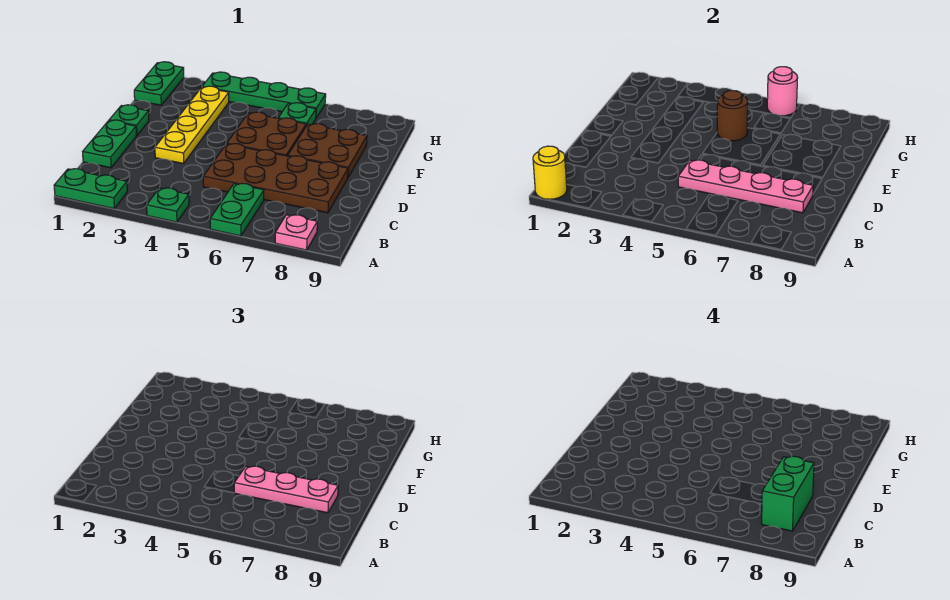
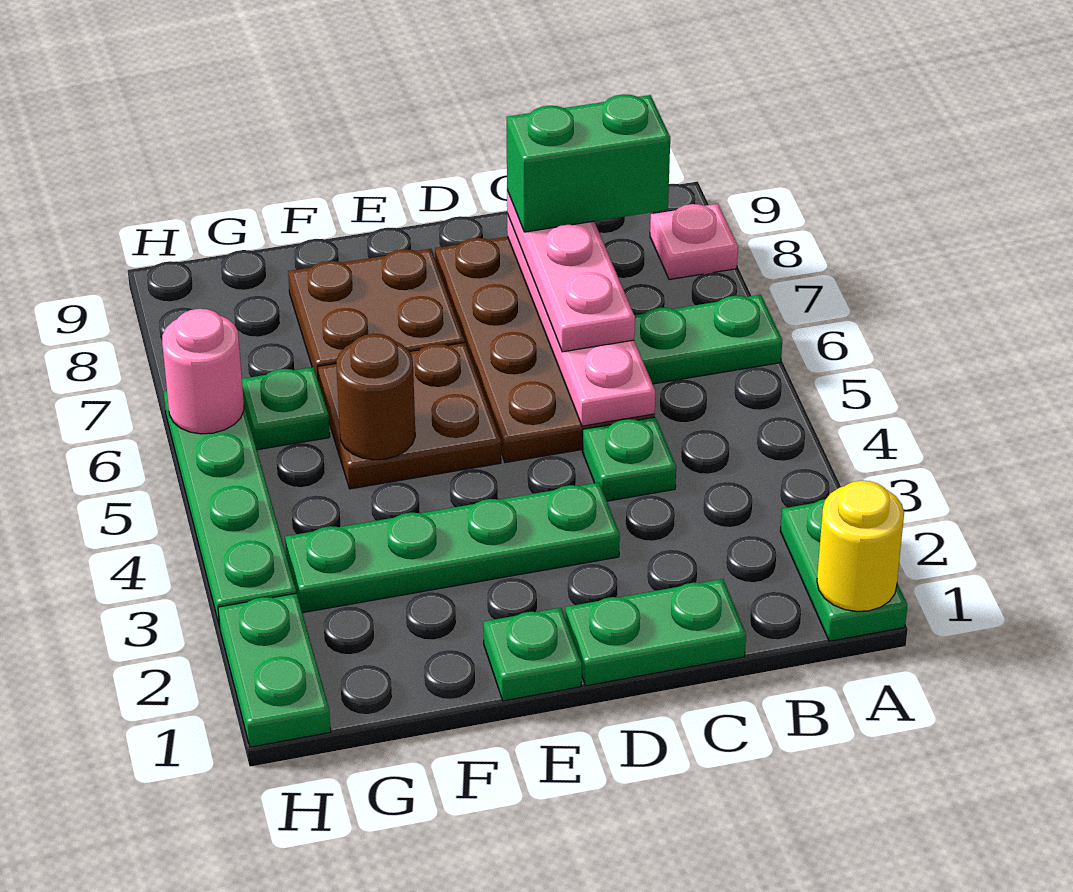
green 1x1 plate [147,188,189,222] -> green 1x1 plate moved to [582,417,676,501]
yellow 1x4 plate [155,86,229,164] -> green 1x4 plate [285,483,620,613]
green 1x2 plate [134,62,184,105] -> green 1x2 plate turned to [218,593,331,747]

